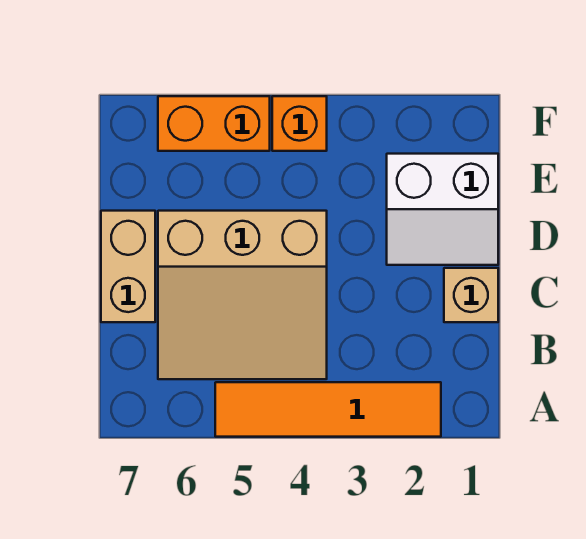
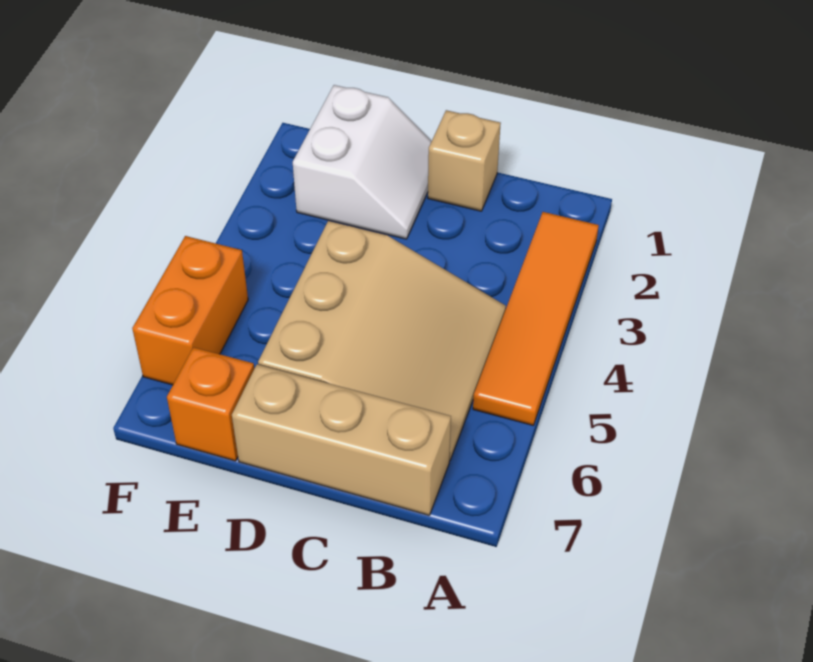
tan 1x2 brick [101,211,155,322] -> tan 1x3 brick [232,364,451,515]
orange 1x1 brick [272,96,327,151] -> orange 1x1 brick moved to [167,347,254,461]

